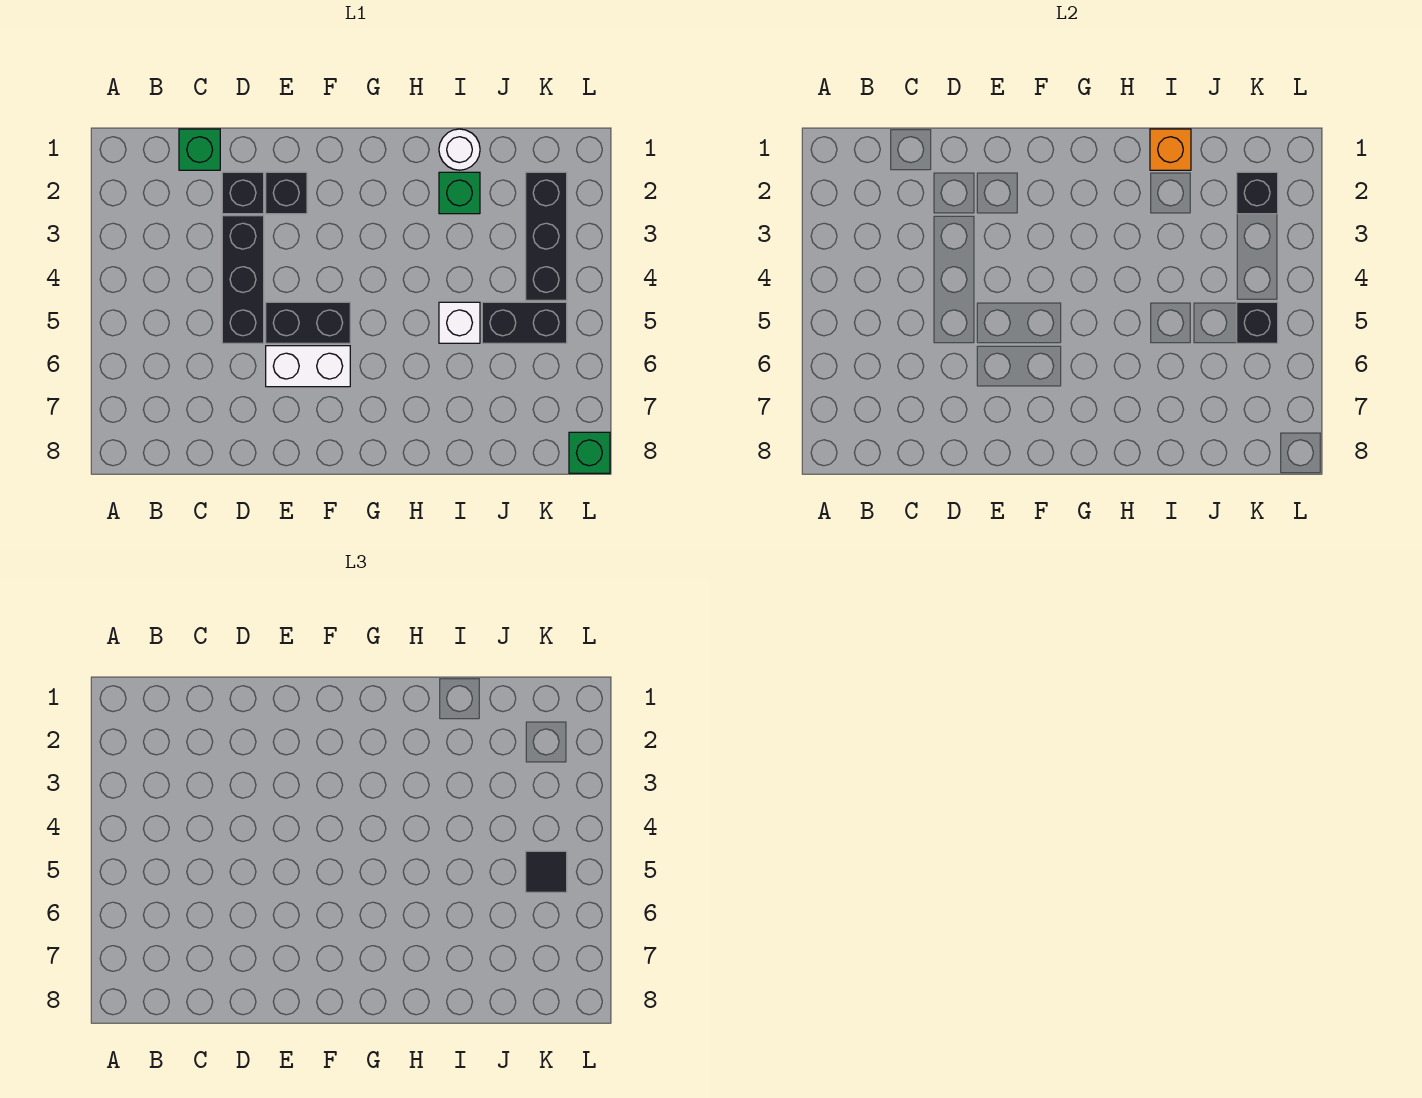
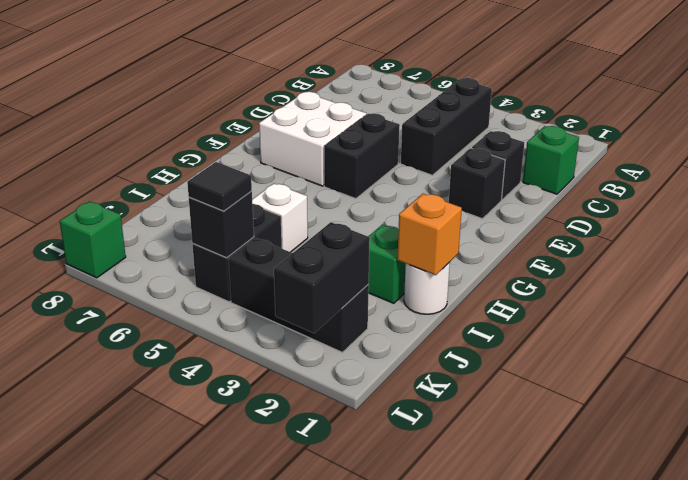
black 1x3 brick [222,216,264,343] -> black 1x3 brick turned to [401,78,492,175]
white 1x2 brick [266,346,350,387] -> white 2x2 brick [259,92,366,186]
black 1x1 brick [1237,172,1278,214] -> black 1x2 brick [274,222,370,333]

